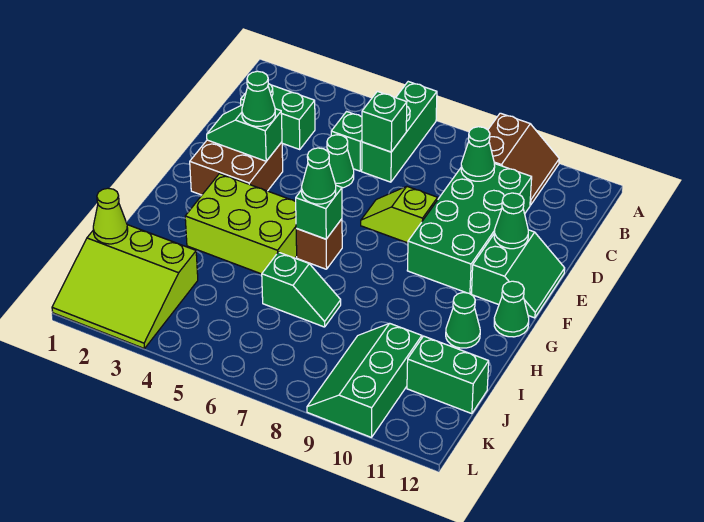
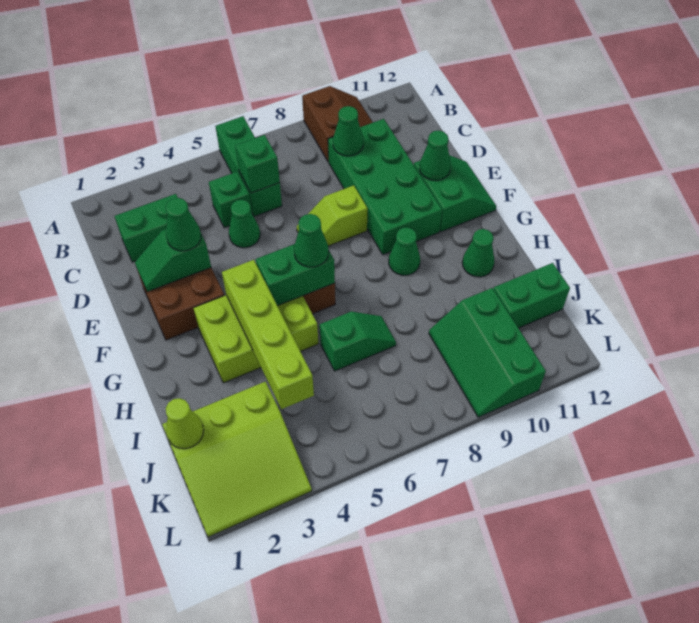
none -> lime 1x4 brick [222,260,314,409]
green 1x1 brick [295,186,342,239] -> green 1x2 brick [256,244,335,306]
green 1x1 cone [494,281,529,337] -> green 1x1 cone moved to [389,227,420,275]

